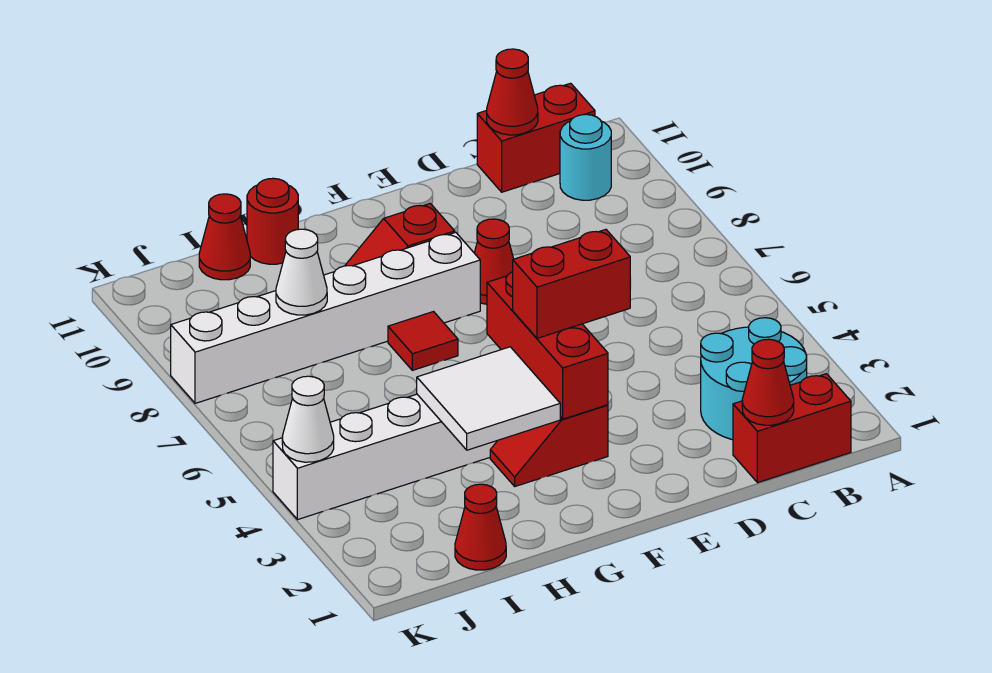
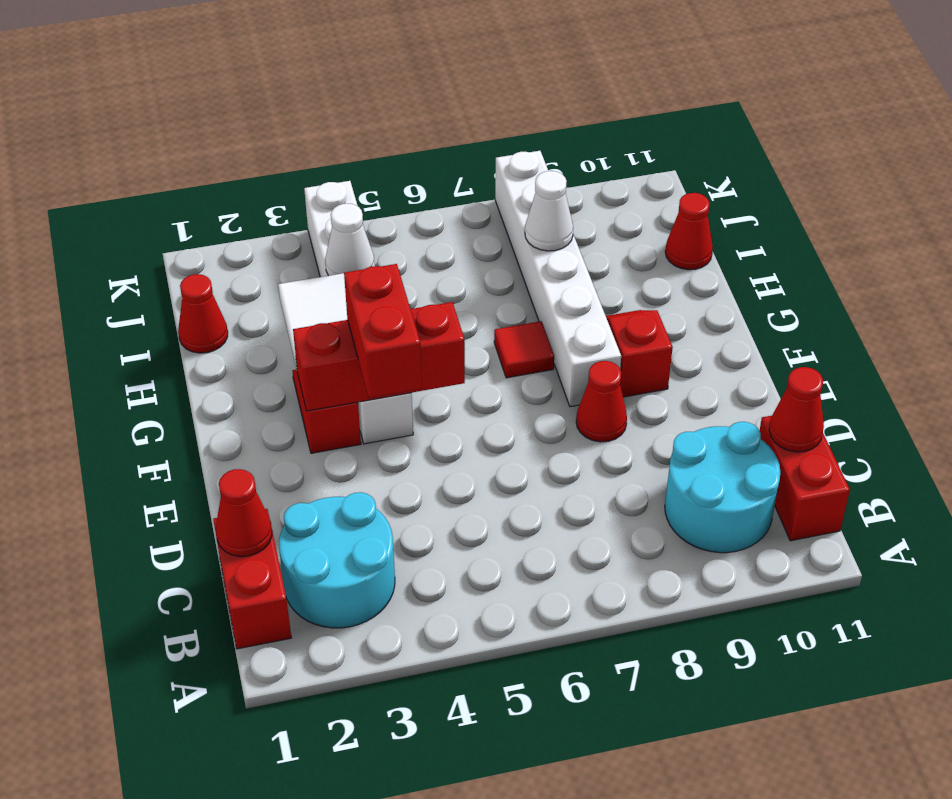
cyan 1x1 round brick [560,114,611,200] -> cyan 2x2 round brick [665,422,780,553]
red 1x1 round brick [247,178,298,264] -> none
white 1x1 cone [282,376,334,462] -> white 1x1 cone moved to [325,204,374,276]

